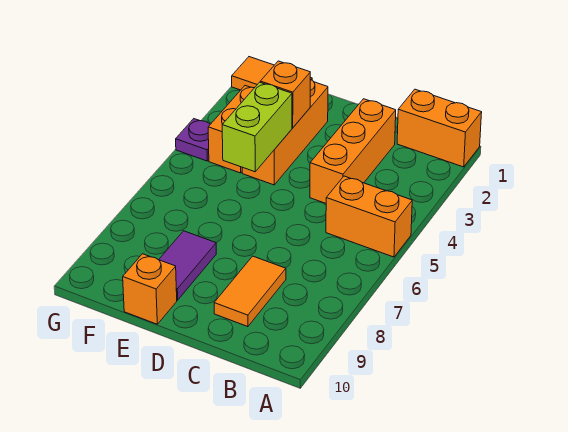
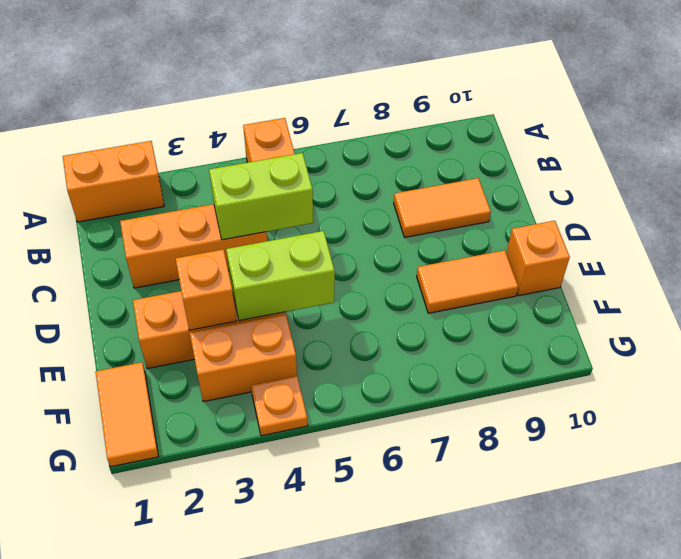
orange 1x2 brick [397,89,482,167] -> orange 1x2 brick turned to [63,141,164,222]
none -> lime 1x2 brick [209,153,313,240]
purple 1x2 tile [159,231,216,300] -> orange 1x2 tile [417,250,518,313]
purple 1x1 plate [176,119,210,161] -> orange 1x1 plate [251,376,308,436]

